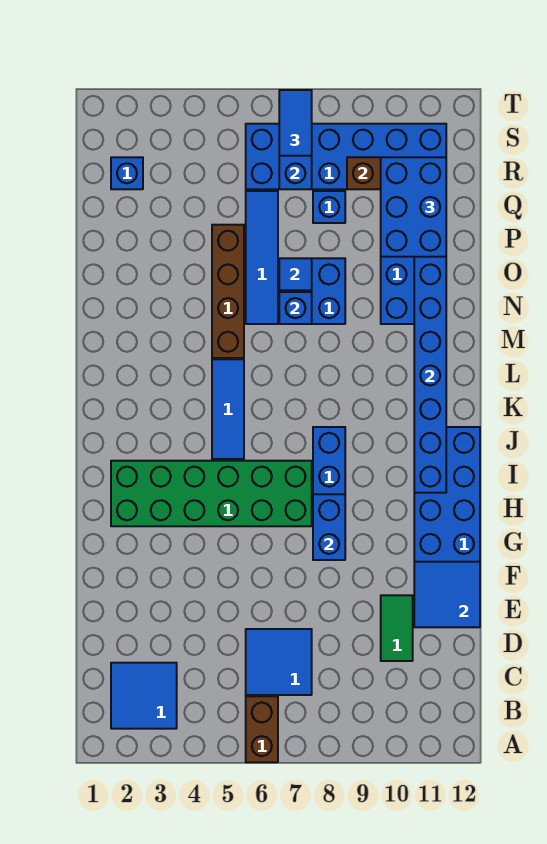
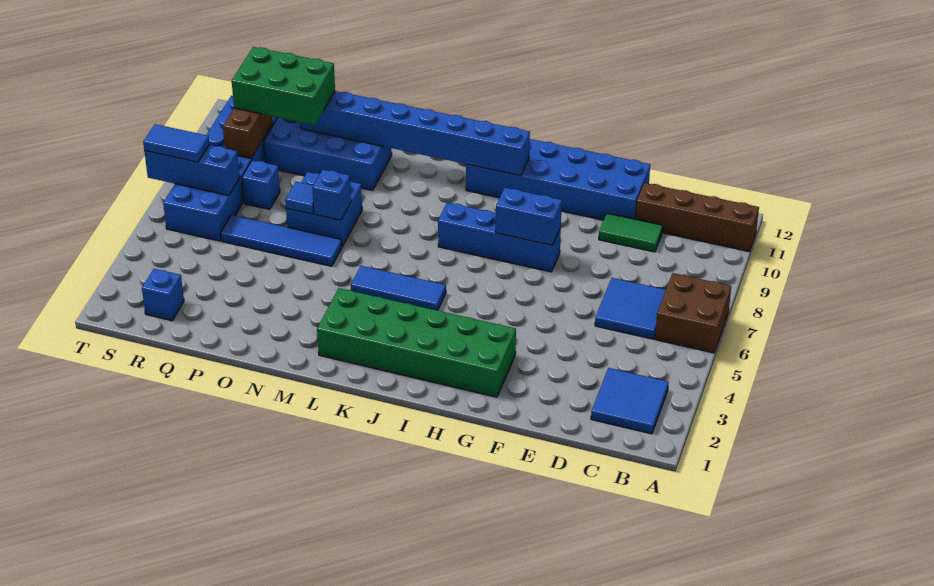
brown 1x2 brick [246,696,278,762] -> brown 2x2 brick [655,273,731,353]
blue 2x2 tile [414,562,480,627] -> none
green 2x6 brick [111,461,312,526] -> green 2x6 brick turned to [317,288,516,397]
brown 1x4 brick [212,225,244,358] -> brown 1x4 brick moved to [636,183,759,251]
blue 2x3 brick [381,157,446,257] -> green 2x3 brick [232,47,335,125]

